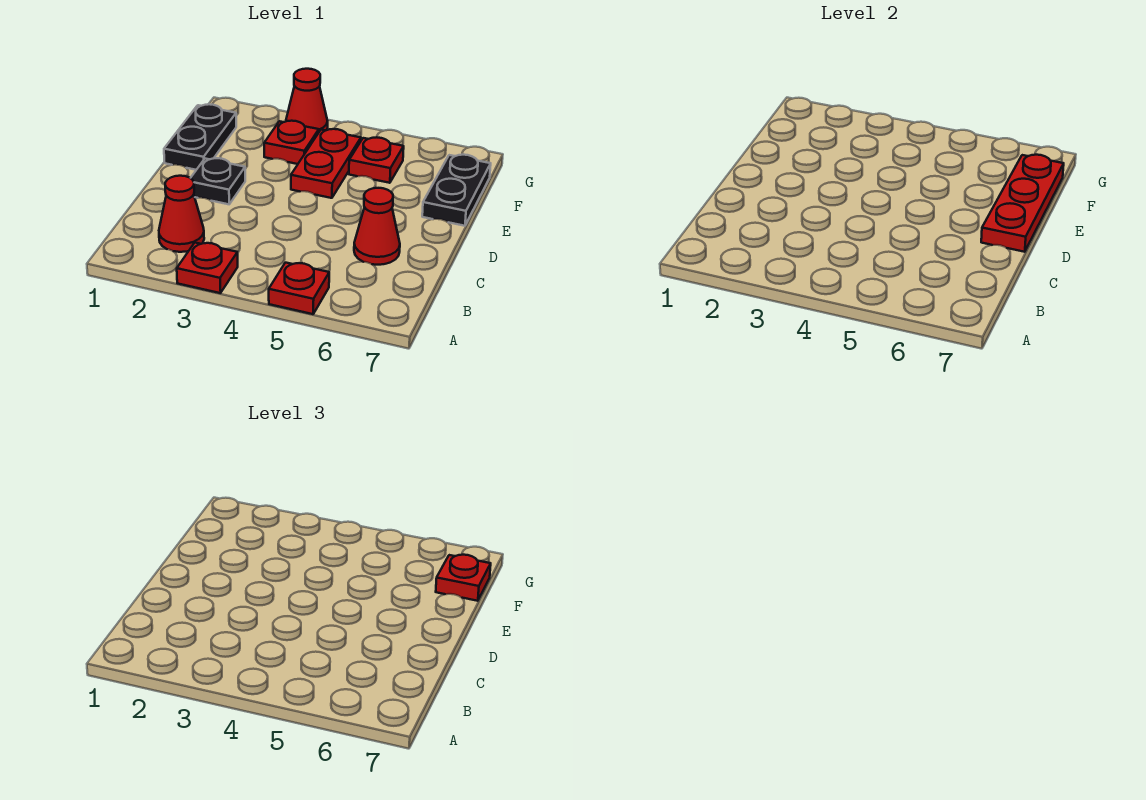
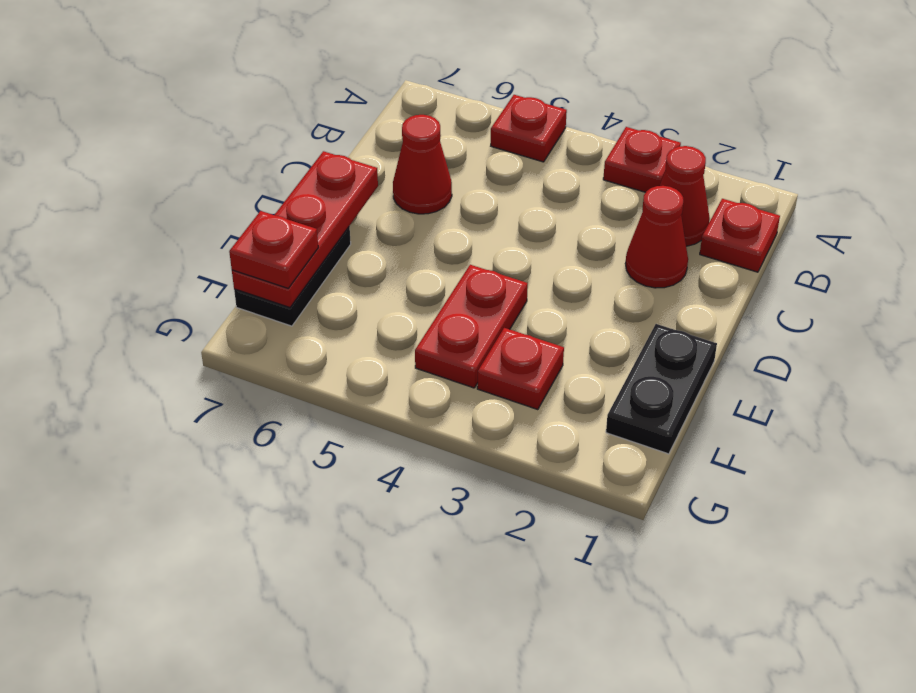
black 1x1 plate [191,158,245,204] -> none
red 1x1 plate [349,137,404,183] -> red 1x1 plate moved to [700,199,780,272]
red 1x1 cone [286,69,328,132] -> red 1x1 cone moved to [625,186,688,288]

